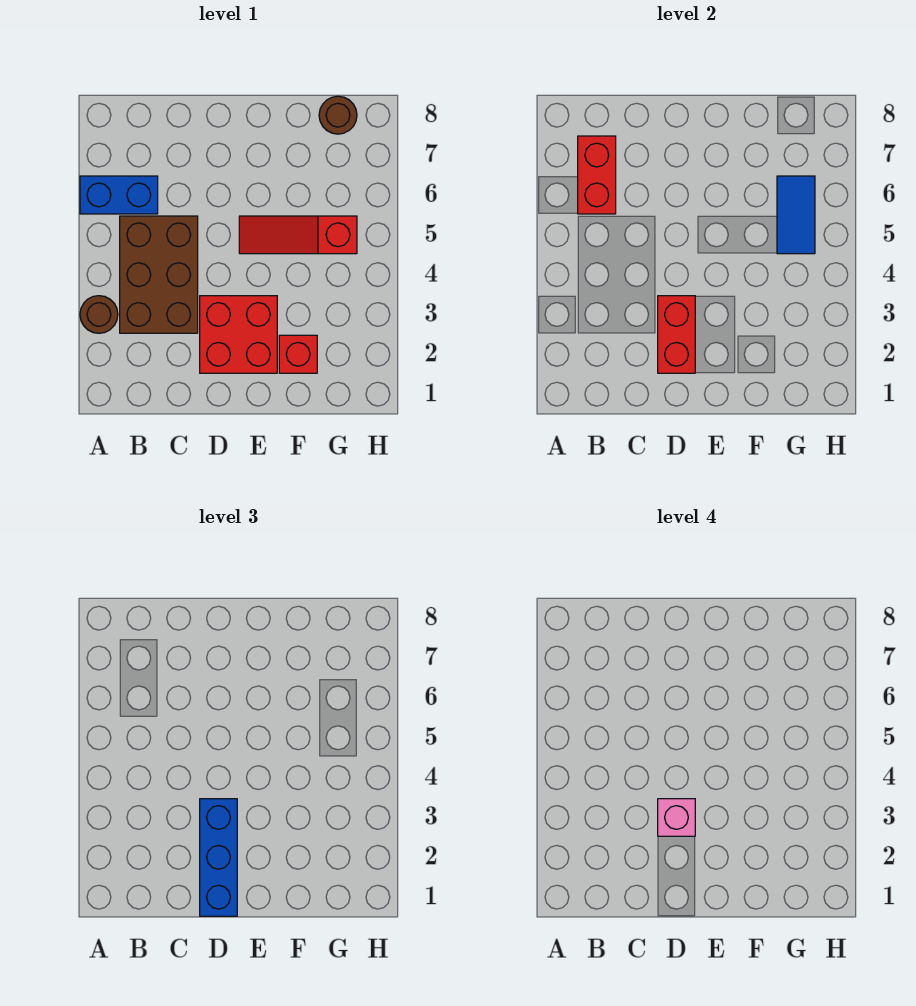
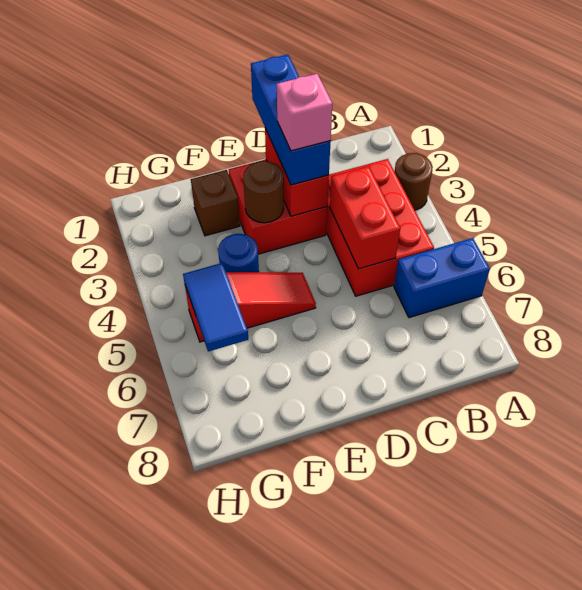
brown 2x3 brick [120,216,198,333] -> red 2x3 brick [326,159,434,296]
red 1x2 brick [578,136,616,214] -> red 1x2 brick moved to [330,166,400,269]
red 1x1 brick [279,335,317,373] -> brown 1x1 brick [191,170,240,236]
none -> blue 1x1 round brick [218,234,259,272]
brown 1x1 round brick [319,96,357,134] -> brown 1x1 round brick moved to [243,161,284,223]

